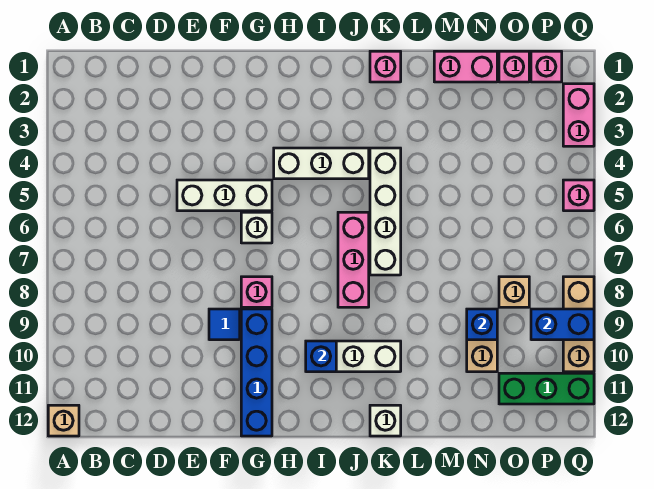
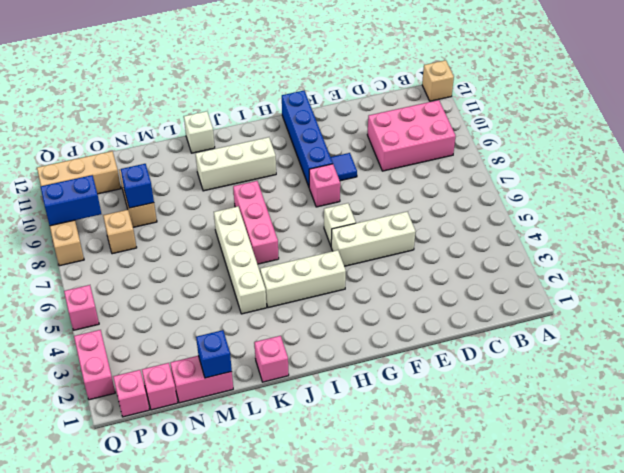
none -> pink 2x3 brick [367,100,456,171]
blue 1x1 brick [306,341,336,372] -> blue 1x1 brick moved to [196,330,232,378]
green 1x3 brick [499,373,594,404] -> tan 1x3 brick [37,151,121,194]

